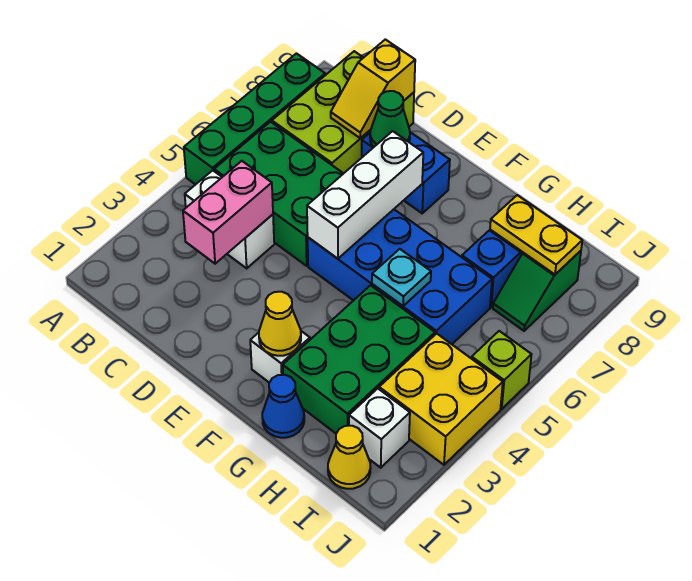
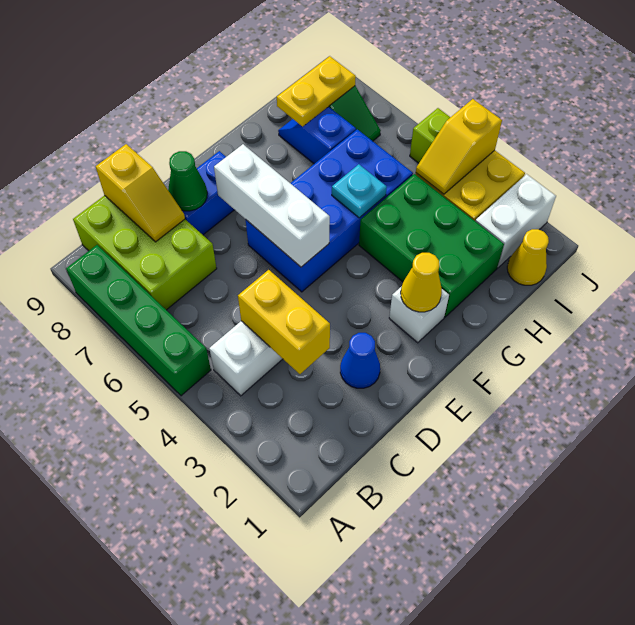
green 2x3 brick [214,122,344,266] -> none
pink 1x2 brick [183,161,273,264] -> yellow 1x2 brick [238,270,330,374]
blue 1x1 cone [262,375,304,438] -> blue 1x1 cone moved to [340,333,380,388]
white 1x1 brick [349,388,410,468] -> white 1x2 brick [475,174,556,268]
none -> yellow 1x2 slope [416,99,502,194]

